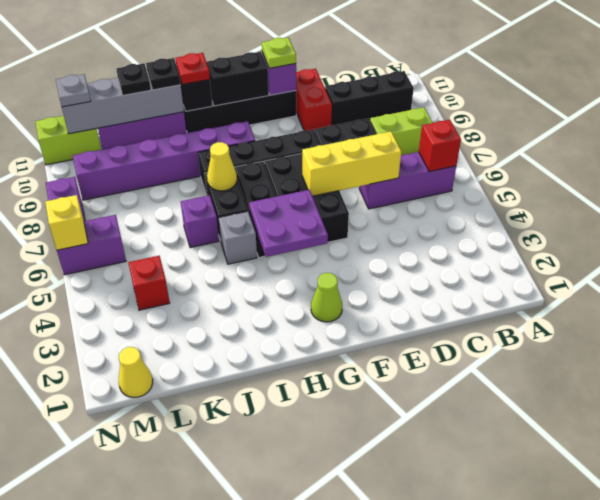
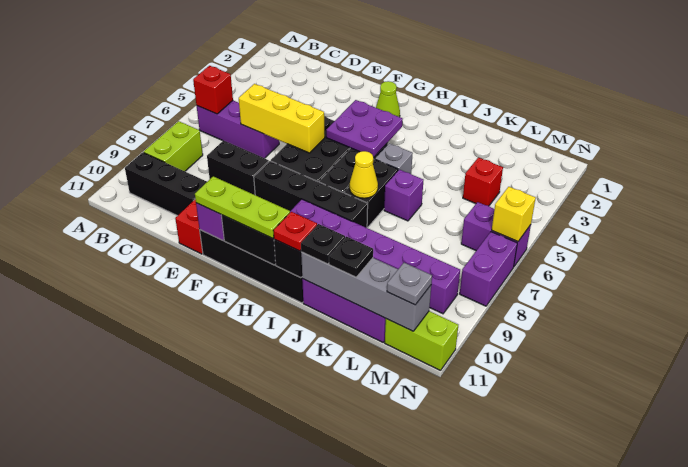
lime 1x2 brick [370,107,433,156] -> lime 1x2 brick turned to [144,121,203,171]
lime 1x1 plate [262,37,296,68] -> lime 1x3 plate [195,176,290,238]
yellow 1x1 cone [119,347,153,397] -> none

